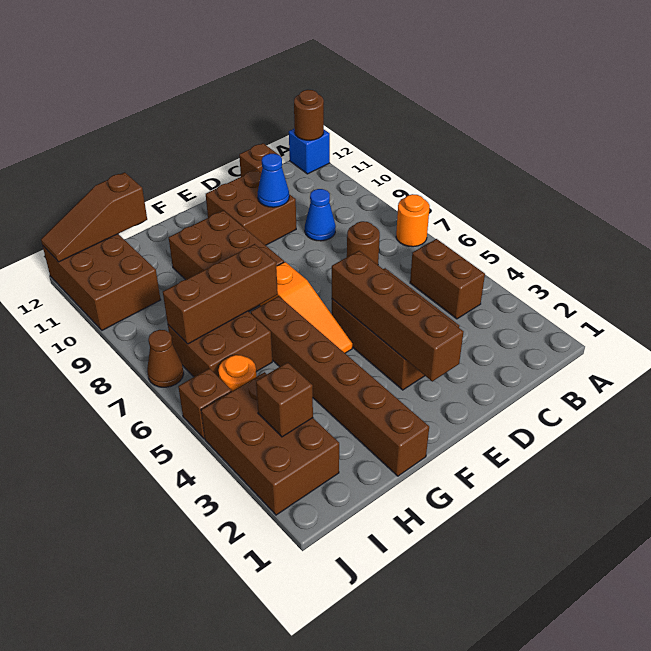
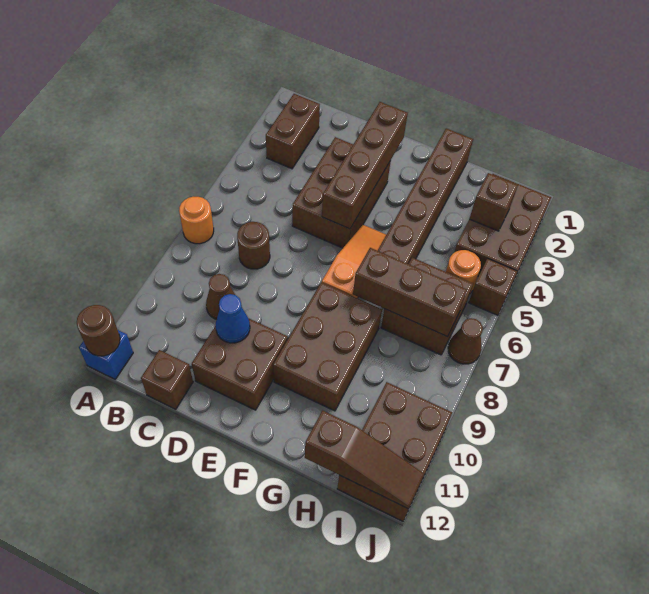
brown 1x2 brick [410,239,485,319] -> brown 1x2 brick moved to [266,94,320,169]
blue 1x1 cone [305,189,336,241] -> brown 1x1 cone [206,274,235,320]

